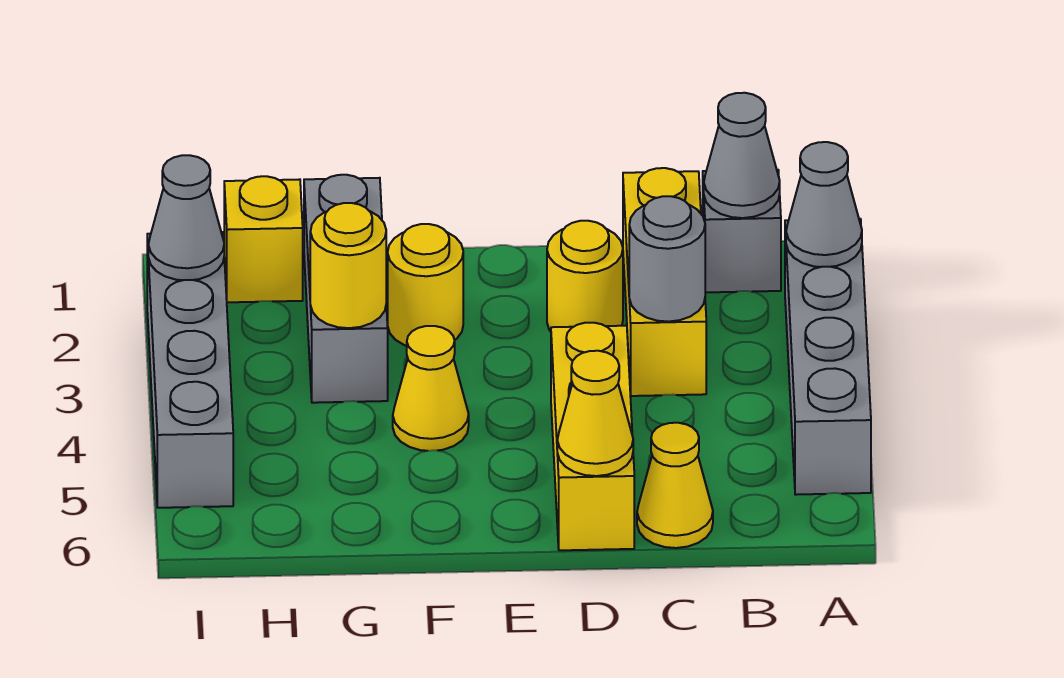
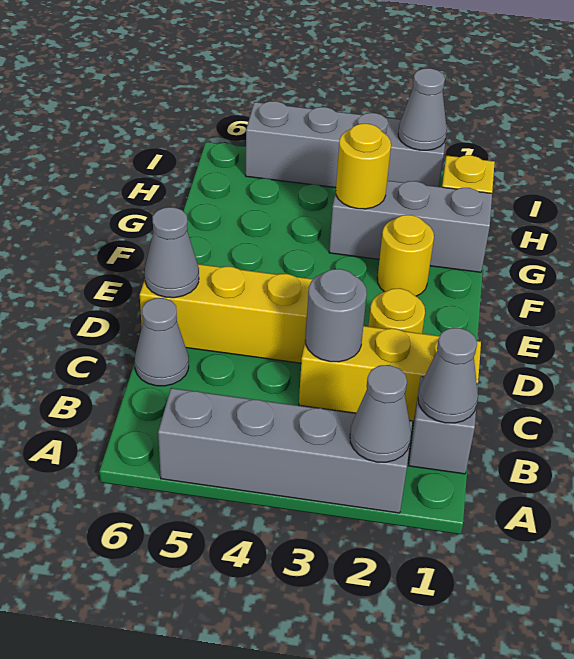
yellow 1x1 cone [637,423,713,548] -> grey 1x1 cone [135,298,189,386]
yellow 1x1 cone [557,351,633,476] -> grey 1x1 cone [145,207,199,298]
yellow 1x1 cone [393,326,469,451] -> none

